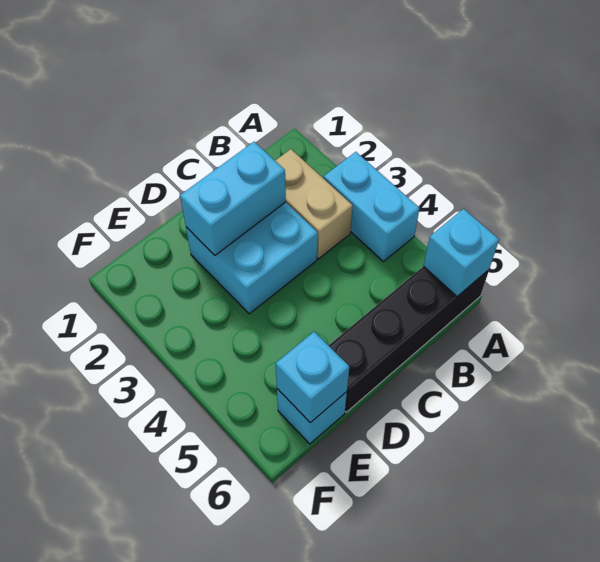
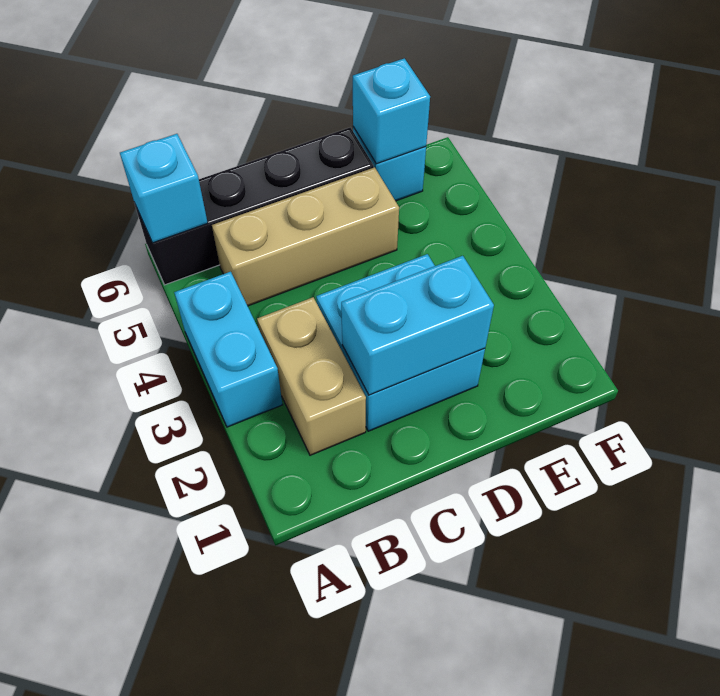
none -> tan 1x3 brick [212,167,399,306]

